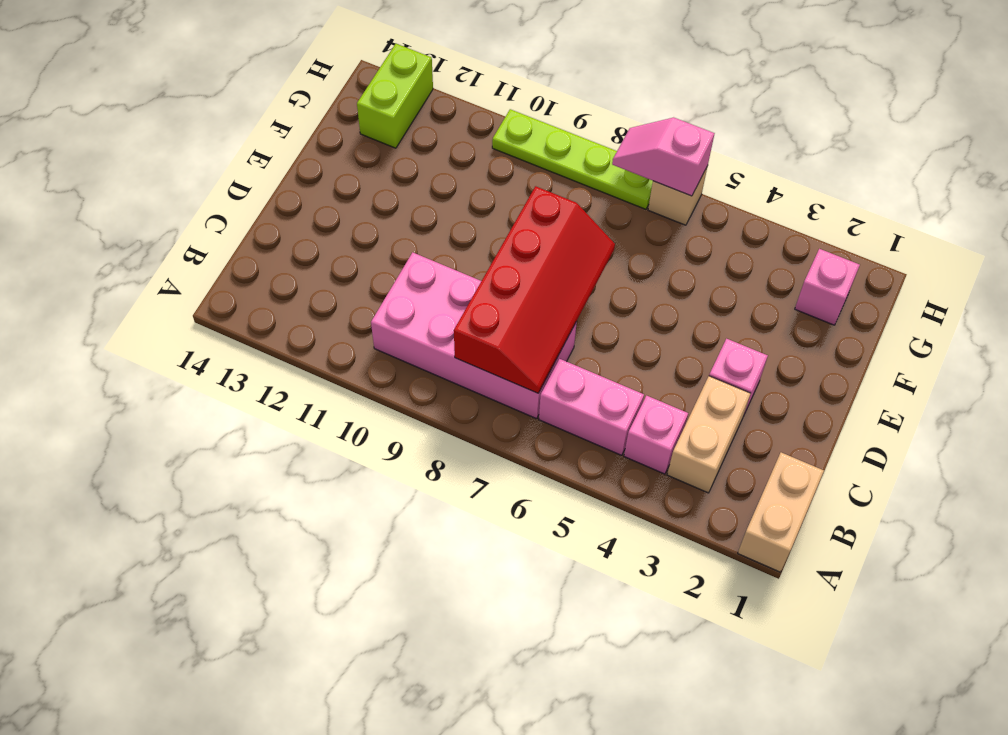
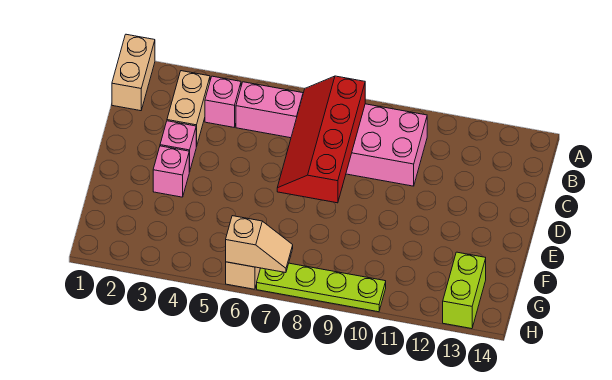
pink 1x1 brick [795,249,860,325] -> pink 1x1 brick moved to [153,146,189,197]
pink 1x2 slope [612,118,715,196] -> tan 1x2 slope [226,216,293,273]

